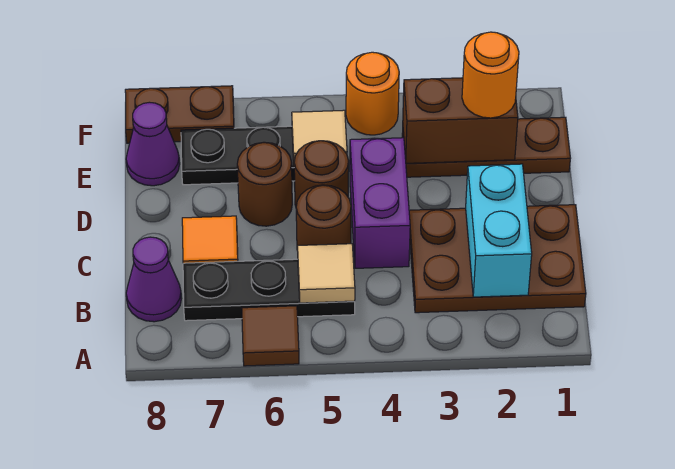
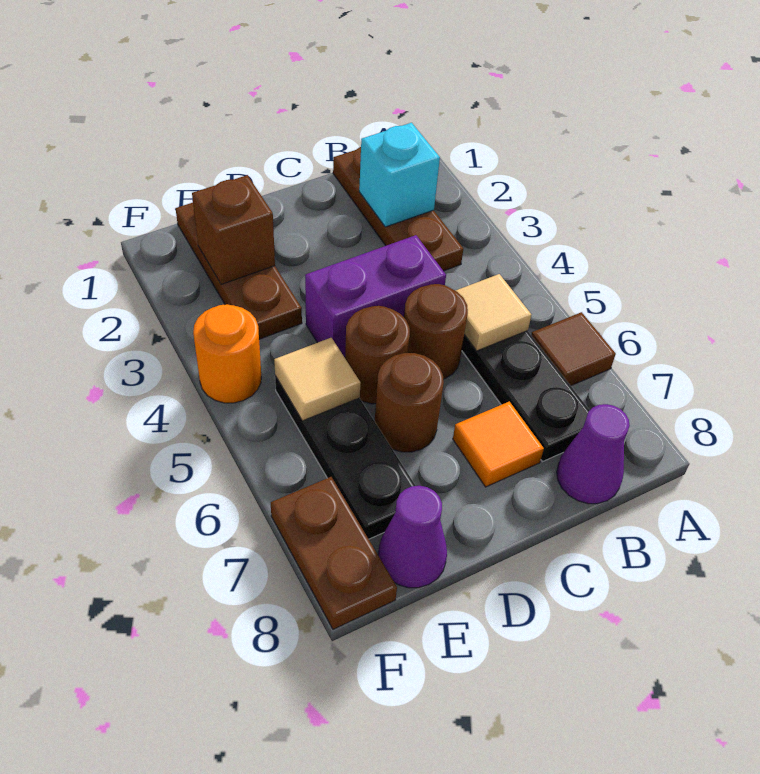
brown 2x3 plate [409,205,586,313] -> brown 1x3 plate [333,147,463,271]
cyan 1x2 brick [466,164,532,297] -> cyan 1x1 brick [359,123,440,227]
brown 1x2 brick [403,78,518,163] -> brown 1x1 brick [192,175,275,284]
orange 1x1 round brick [462,32,519,118] -> none

